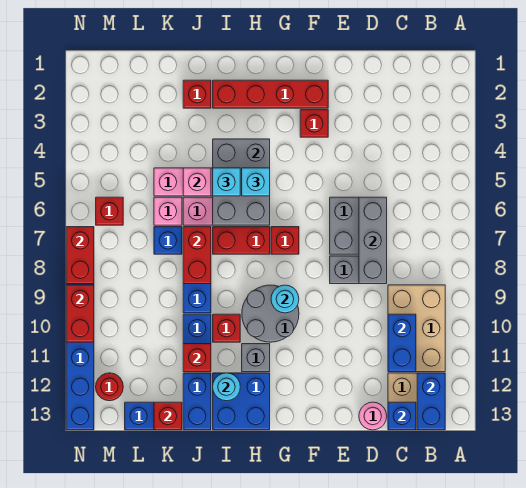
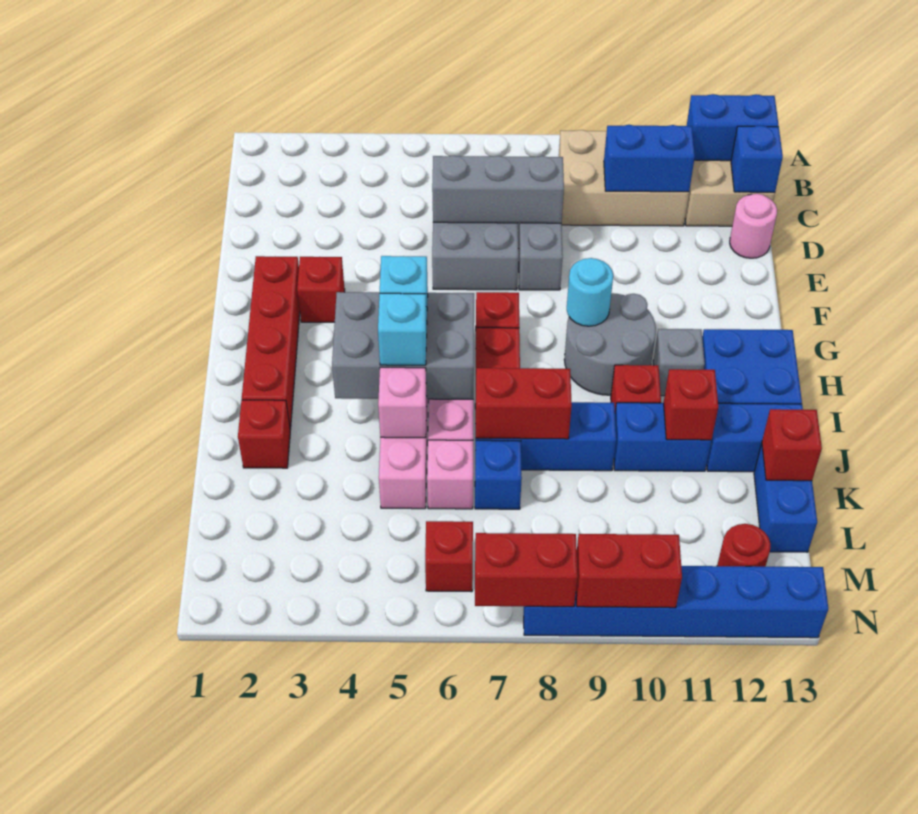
cyan 1x1 round brick [213,373,240,401] -> none

